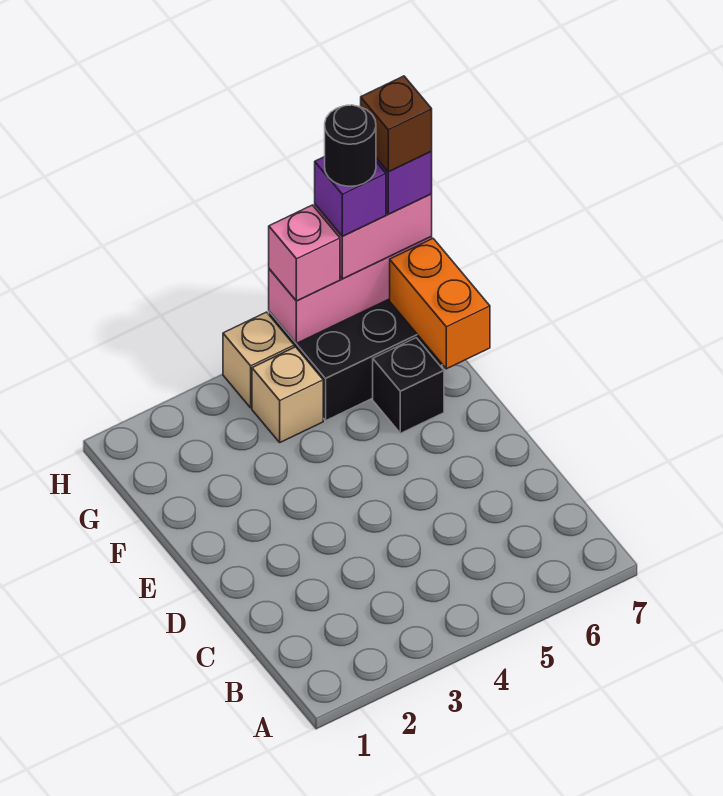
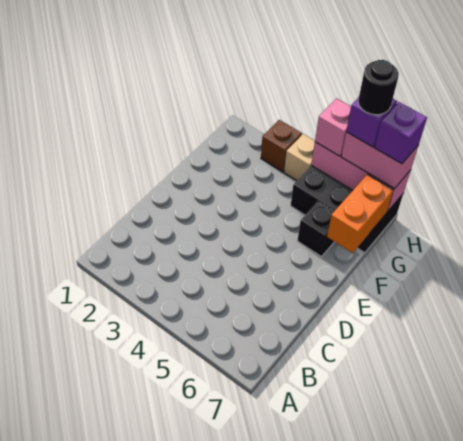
tan 1x1 brick [252,347,323,442] -> none
brown 1x1 brick [361,76,432,172] -> brown 1x1 brick moved to [261,120,302,172]

